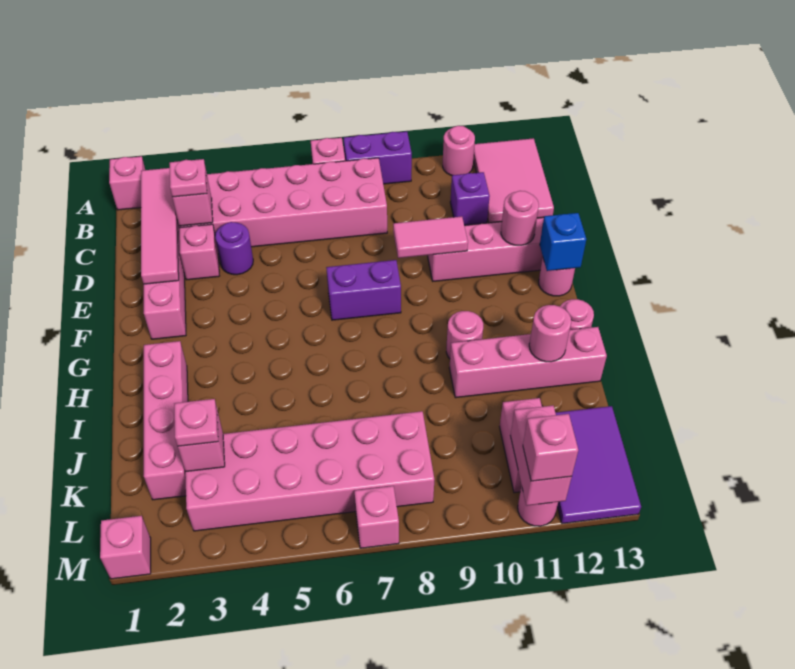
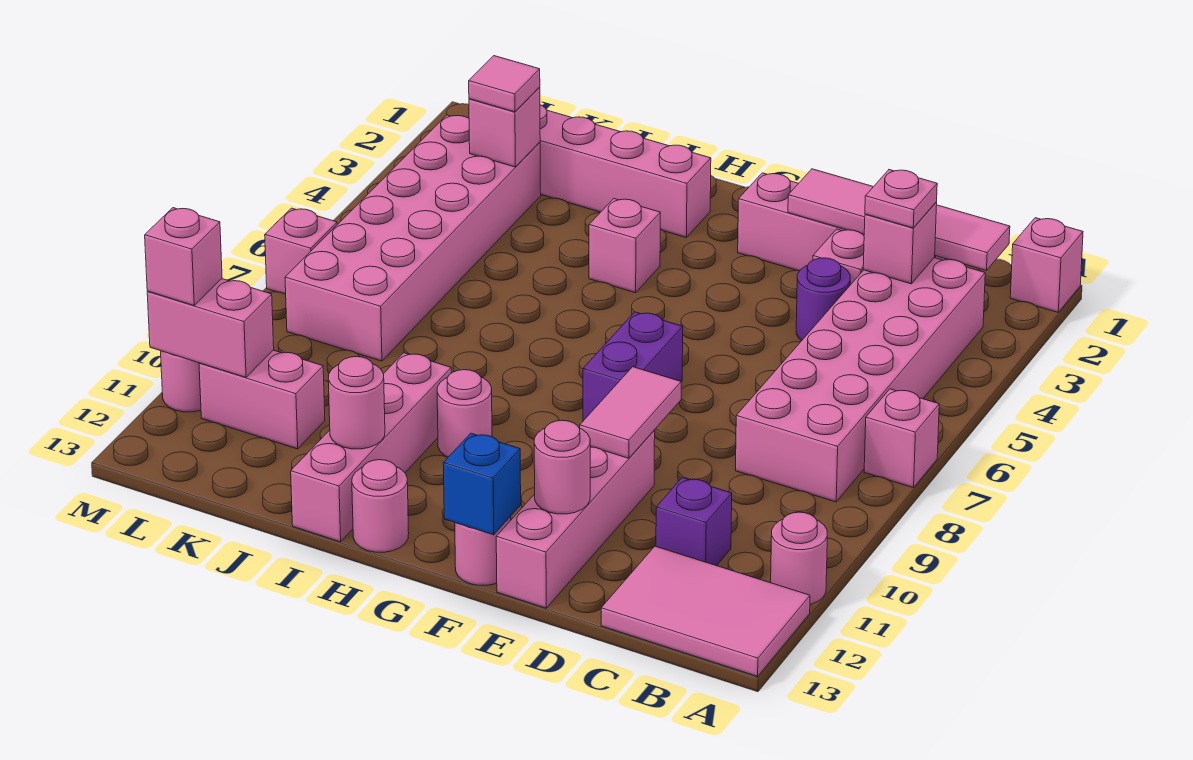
purple 1x2 brick [344,132,412,184] -> none
pink 1x1 plate [174,399,218,446] -> pink 1x1 tile [469,56,540,112]
purple 2x3 tile [556,406,641,524] -> none
pink 1x1 brick [100,516,151,579] -> pink 1x1 brick moved to [589,199,660,293]

